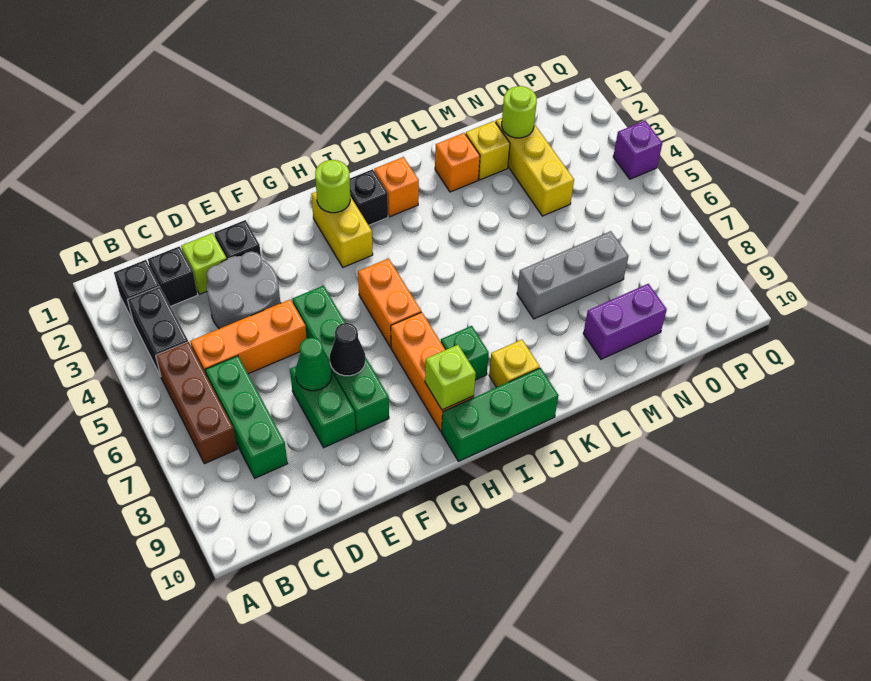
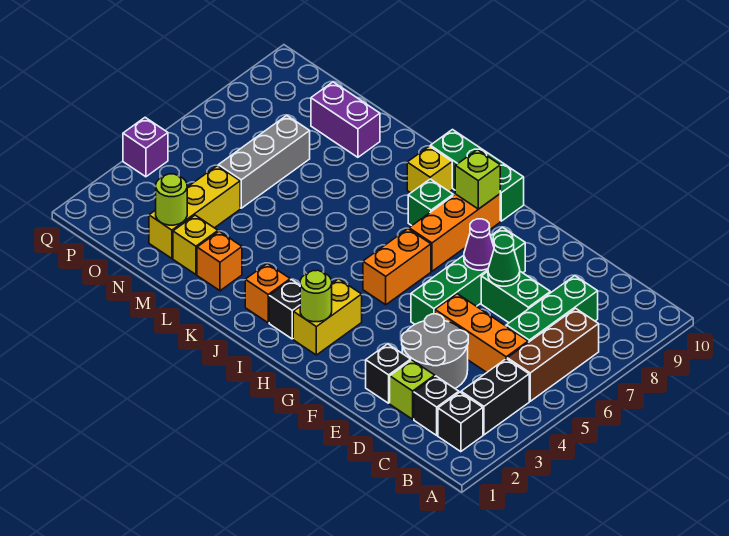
green 1x2 brick [290,366,356,448] -> green 1x2 brick turned to [481,271,550,323]
black 1x1 cone [330,323,365,376] -> purple 1x1 cone [464,219,494,270]
grey 1x3 brick [517,231,628,319] -> grey 1x3 brick turned to [218,115,310,208]

